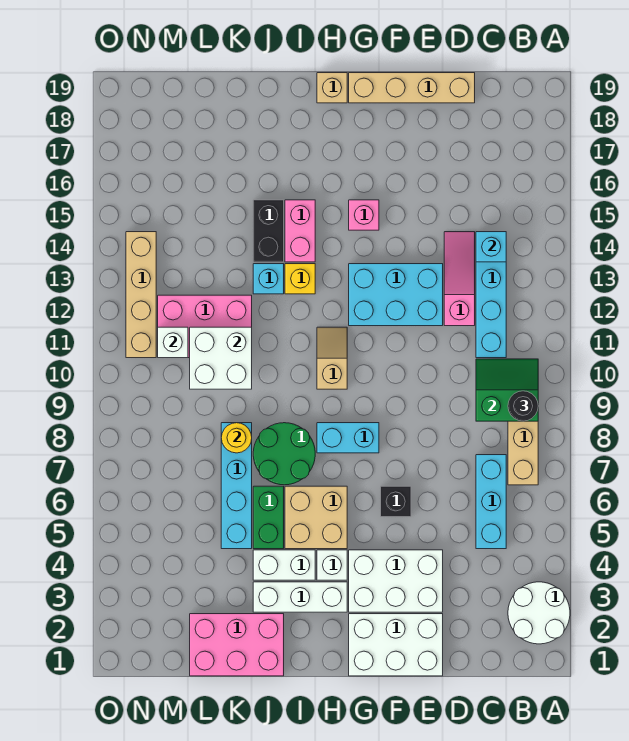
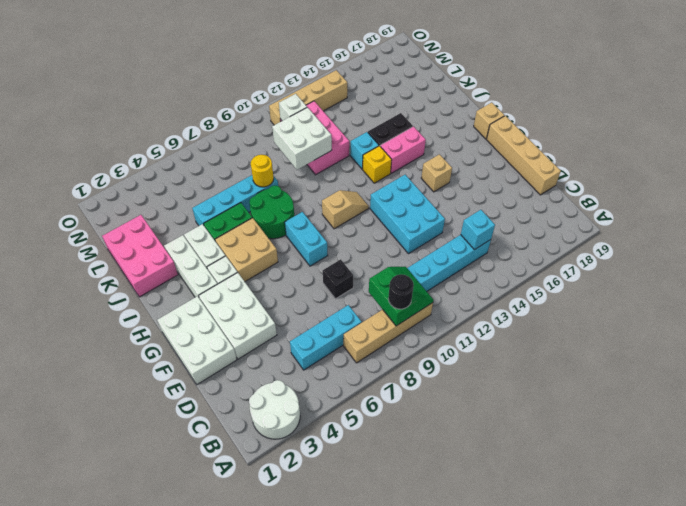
pink 1x3 slope [444,232,475,326] -> none
black 1x1 brick [381,486,411,517] -> black 1x1 brick moved to [323,259,353,299]
pink 1x1 brick [349,200,379,230] -> tan 1x1 brick [421,154,452,192]

